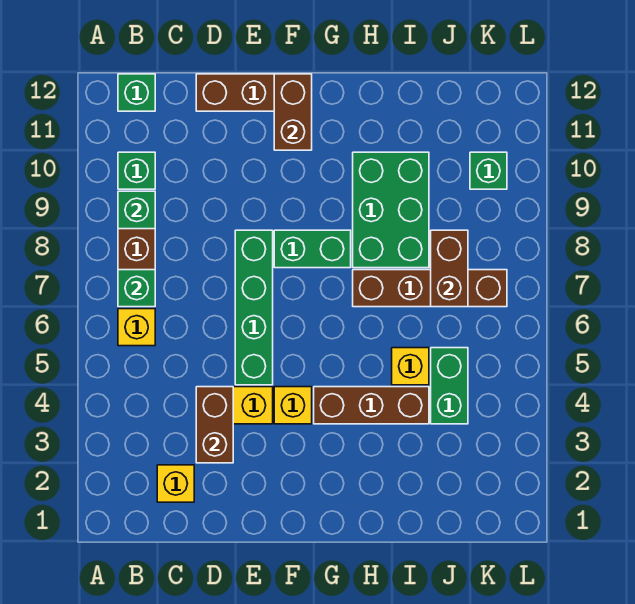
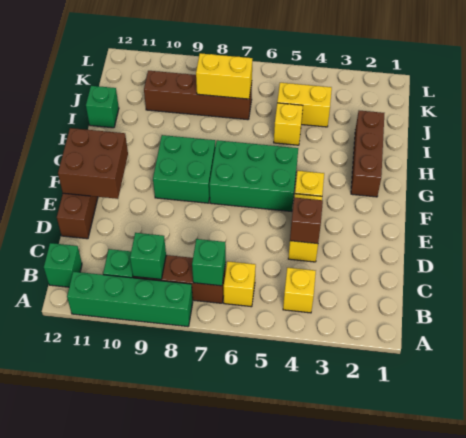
yellow 1x1 brick [157,465,194,502] -> yellow 1x1 brick moved to [283,268,316,313]
brown 1x2 brick [196,387,233,463] -> brown 1x1 brick [290,198,323,244]
green 1x4 brick [235,230,273,385] -> green 1x4 brick moved to [67,272,193,327]
green 1x2 brick [274,230,351,268] -> green 2x2 brick [153,135,215,203]
brown 1x2 brick [274,74,312,150] -> brown 2x2 brick [58,128,128,199]
brown 1x3 brick [314,387,429,424] -> brown 1x3 brick moved to [351,111,384,197]
brown 1x4 brick [353,270,507,307] -> brown 1x4 brick turned to [144,71,252,120]
green 2x3 brick [353,152,429,268] -> green 2x3 brick moved to [209,140,298,212]
green 1x2 brick [431,348,468,424] -> yellow 1x2 brick [277,83,332,127]
brown 1x2 brick [431,230,468,307] -> yellow 1x2 brick [196,53,252,99]
green 1x1 brick [470,152,507,189] -> green 1x1 brick moved to [86,86,119,128]

